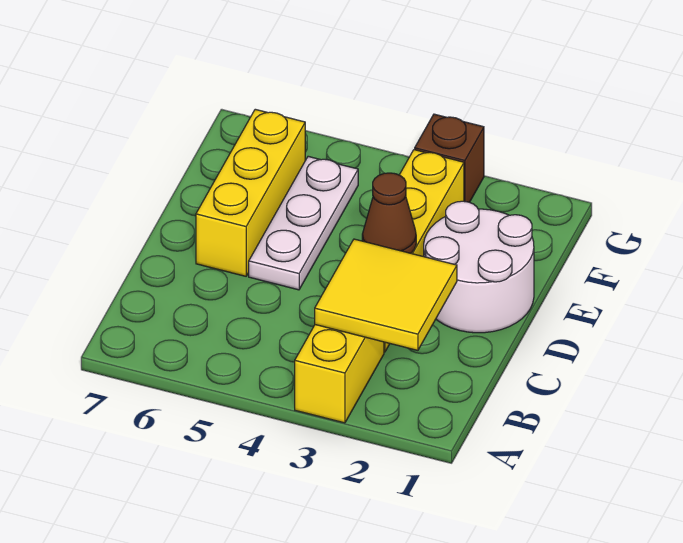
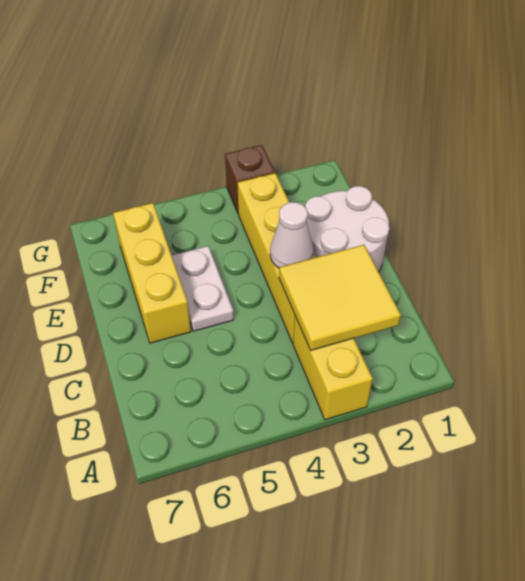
brown 1x1 cone [362,173,416,253] -> white 1x1 cone [270,202,314,268]
white 1x3 plate [249,156,358,290] -> white 1x2 plate [172,246,234,331]

